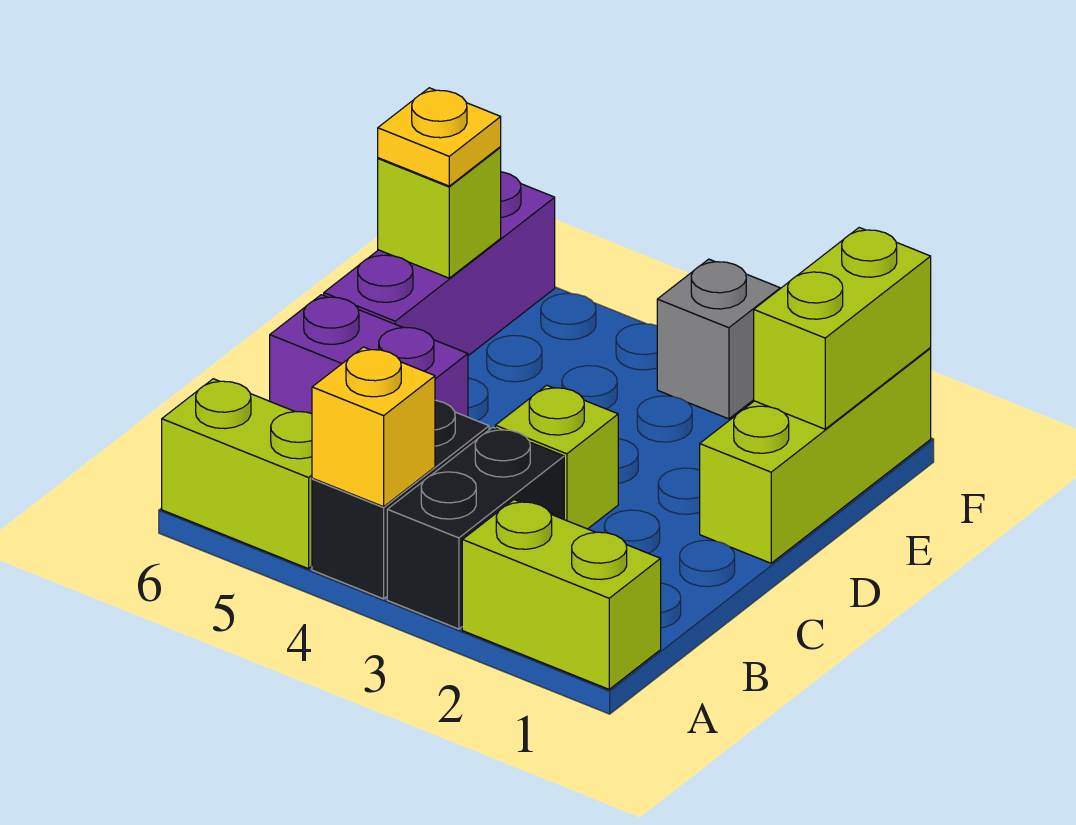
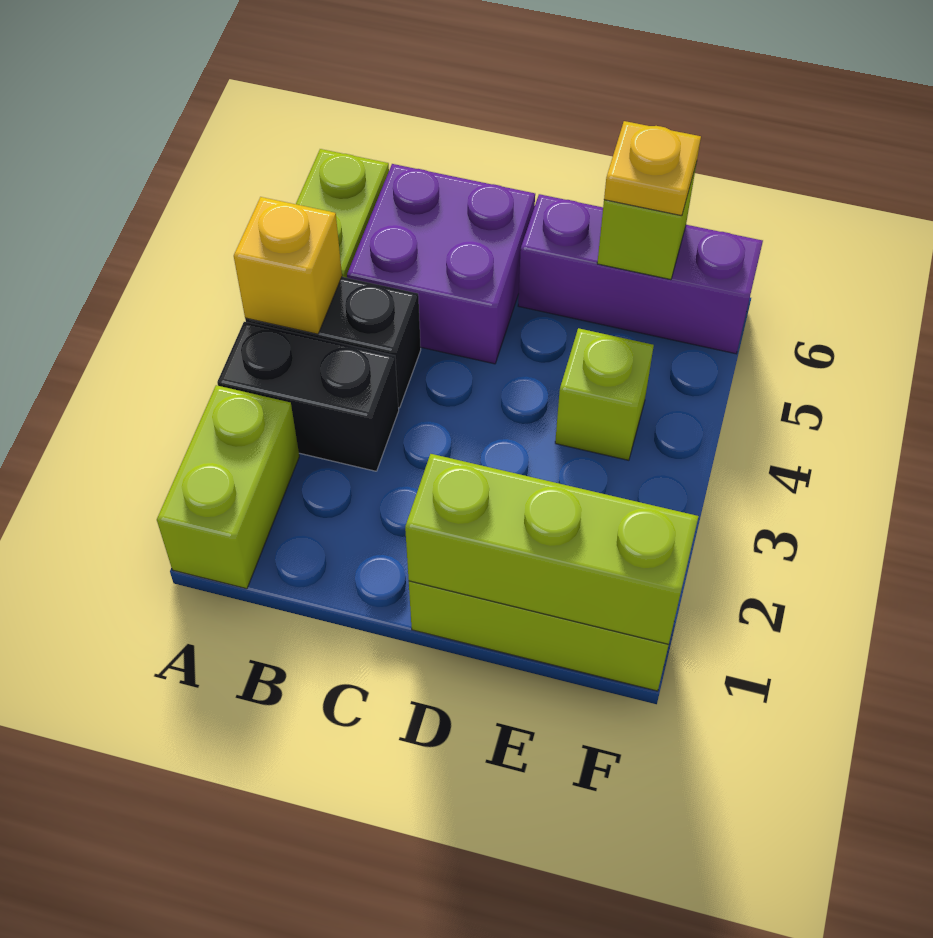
lime 1x1 brick [495,385,618,529] -> lime 1x1 brick moved to [555,328,654,460]
purple 1x2 brick [270,295,468,417] -> purple 2x2 brick [347,164,535,364]
lime 1x2 brick [754,228,931,429] -> lime 1x3 brick [405,454,699,644]
grey 1x1 brick [657,259,780,419] -> none

